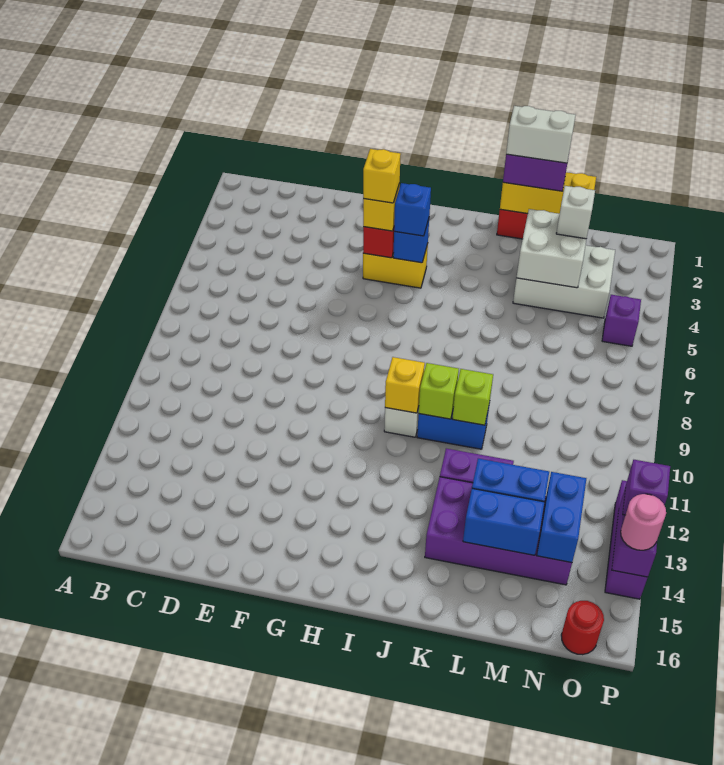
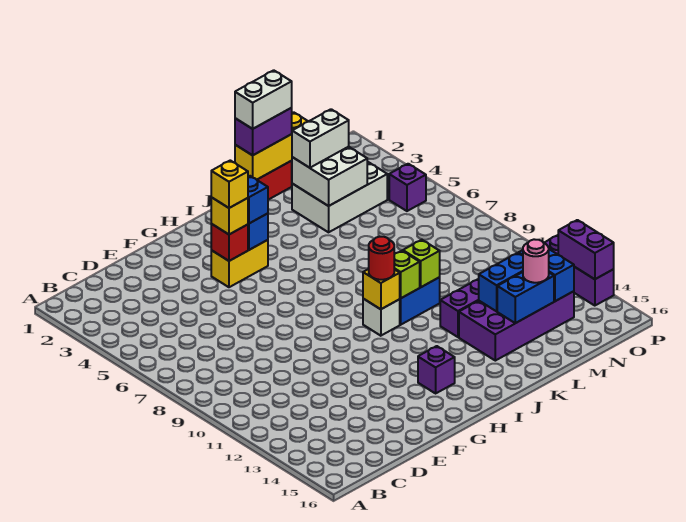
white 1x1 brick [556,186,595,239] -> white 1x2 brick [292,109,349,168]
red 1x1 round brick [561,601,604,655] -> red 1x1 round brick moved to [369,237,394,280]
purple 1x1 brick [623,460,670,515] -> purple 1x1 brick moved to [418,346,455,393]
pink 1x1 round brick [621,494,666,550] -> pink 1x1 round brick moved to [523,239,549,283]

